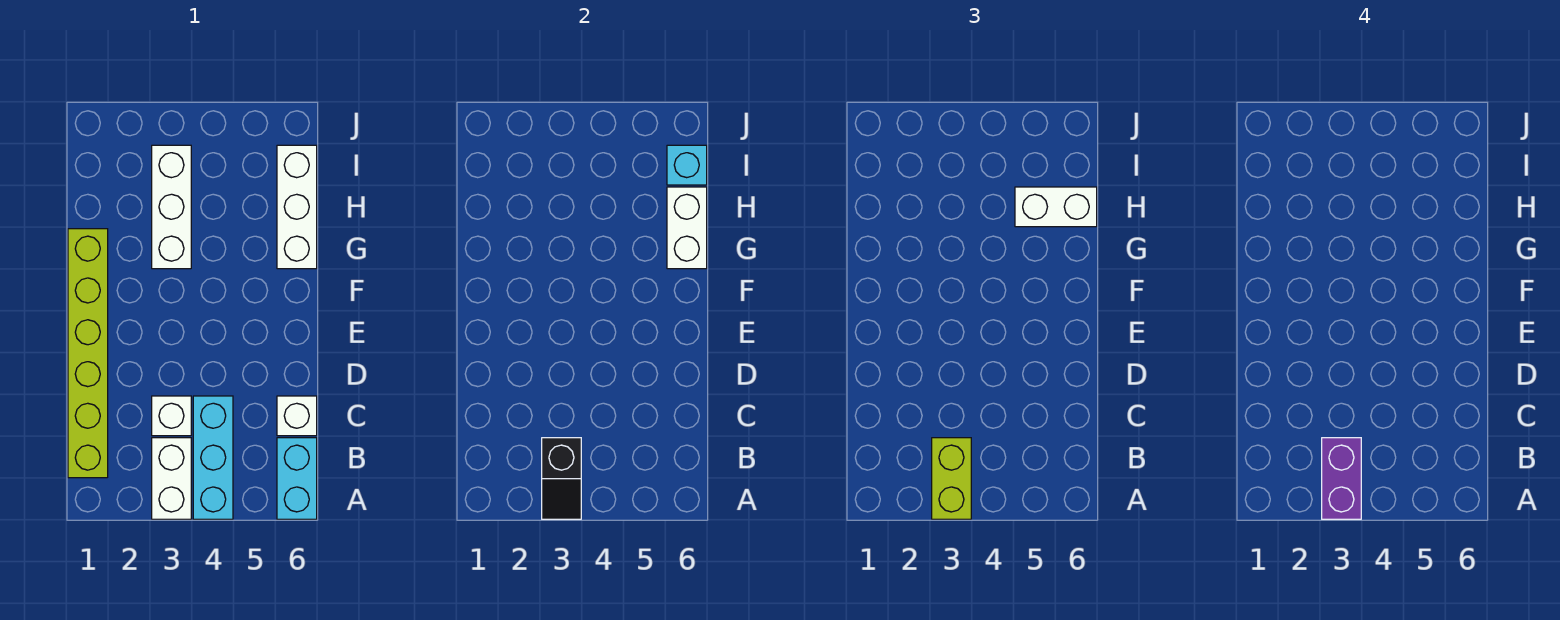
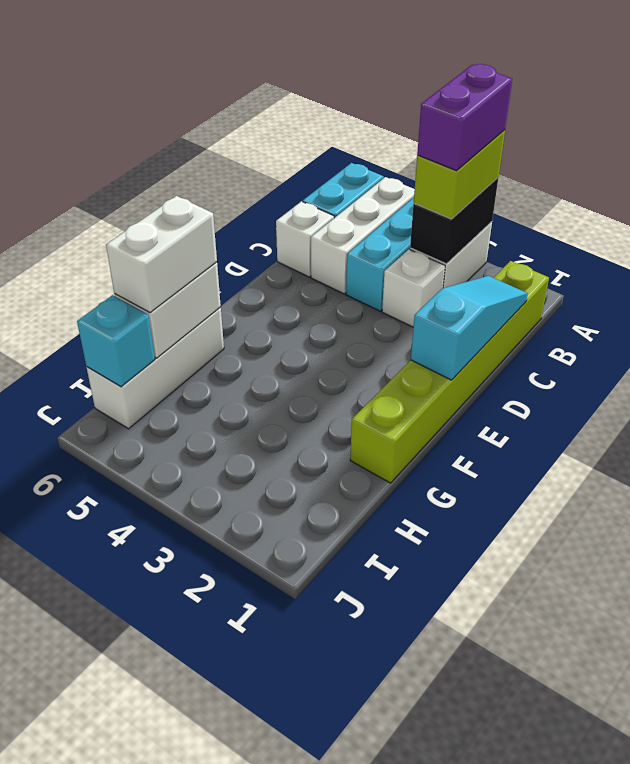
black 1x2 slope [542,438,581,519] -> black 1x2 brick [410,178,498,264]
none -> cyan 1x3 slope [411,276,528,380]
white 1x3 brick [152,145,191,269] -> white 1x3 brick moved to [311,177,415,294]
white 1x2 brick [1015,187,1097,227] -> white 1x2 brick turned to [106,196,217,313]

